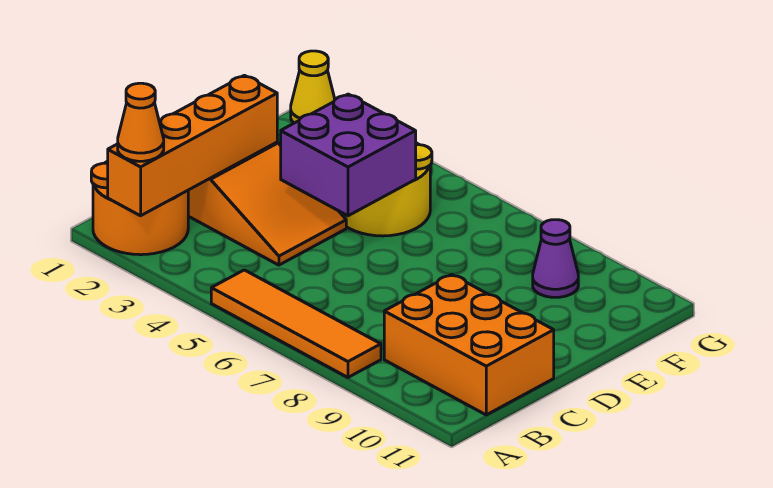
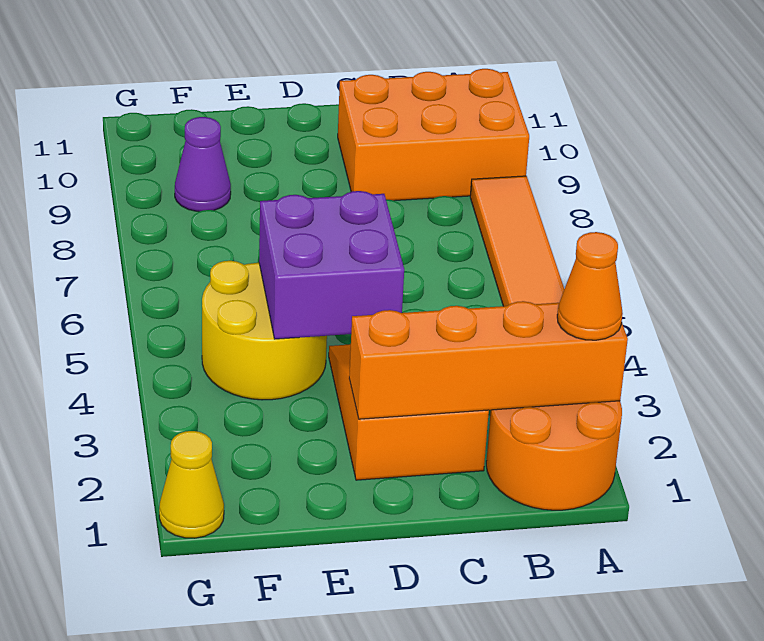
orange 2x3 brick [384,275,554,415] -> orange 2x3 brick turned to [338,69,529,201]

